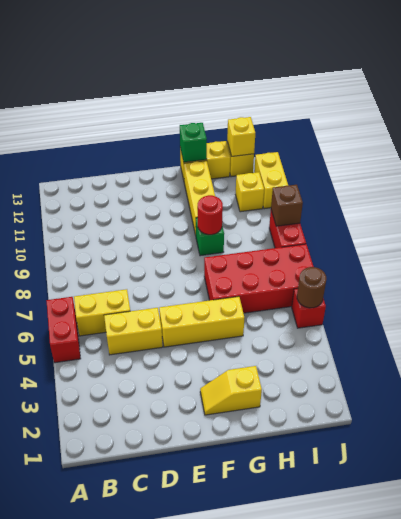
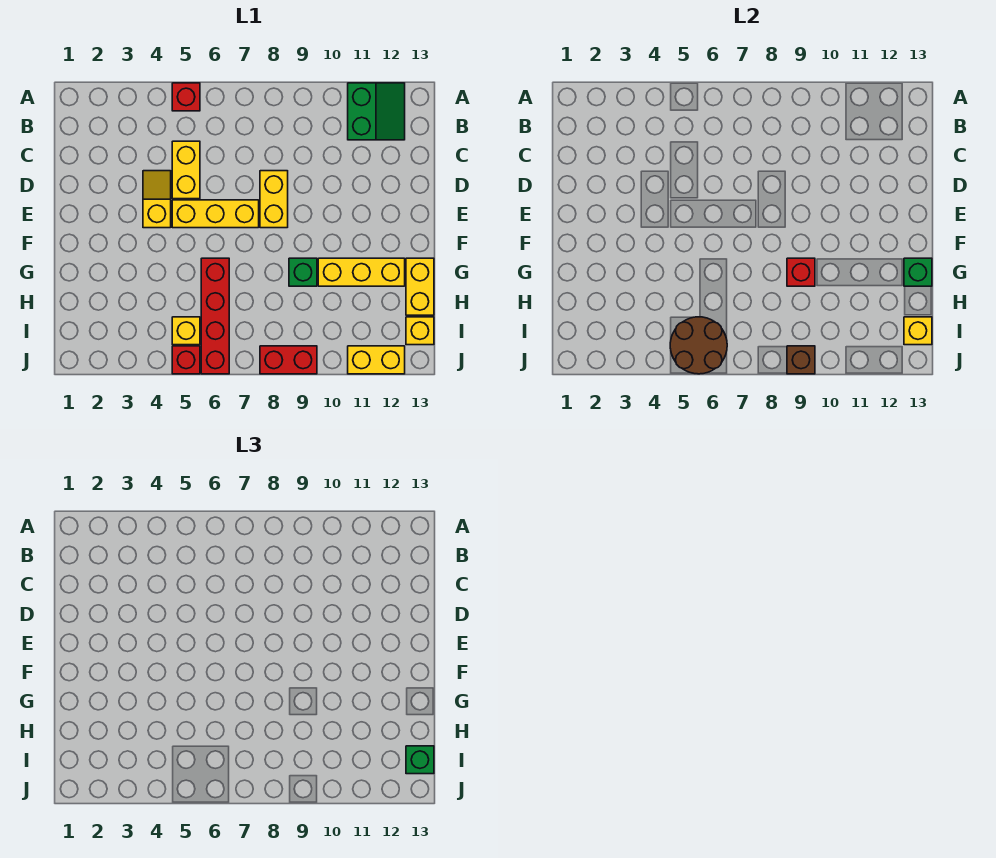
red 1x2 brick [46,297,80,363] -> red 1x1 brick [172,83,200,111]
none -> green 2x2 slope [348,83,405,140]
yellow 1x2 brick [74,289,130,336] -> yellow 1x2 brick moved to [260,171,288,228]
yellow 1x3 brick [159,296,244,347] -> yellow 1x3 brick turned to [172,200,259,228]
yellow 1x2 slope [200,366,262,415] -> yellow 1x2 slope moved to [143,171,171,228]
red 2x4 brick [204,244,314,313] -> red 1x4 brick [201,258,229,374]
red 1x1 round brick [198,195,223,235] -> red 1x1 brick [787,258,815,286]
yellow 1x1 brick [236,172,264,212] -> yellow 1x1 brick moved to [172,317,200,345]
none -> green 1x1 brick [406,746,434,774]
brown 1x1 round brick [297,267,326,308] -> brown 2x2 round brick [670,317,727,374]

